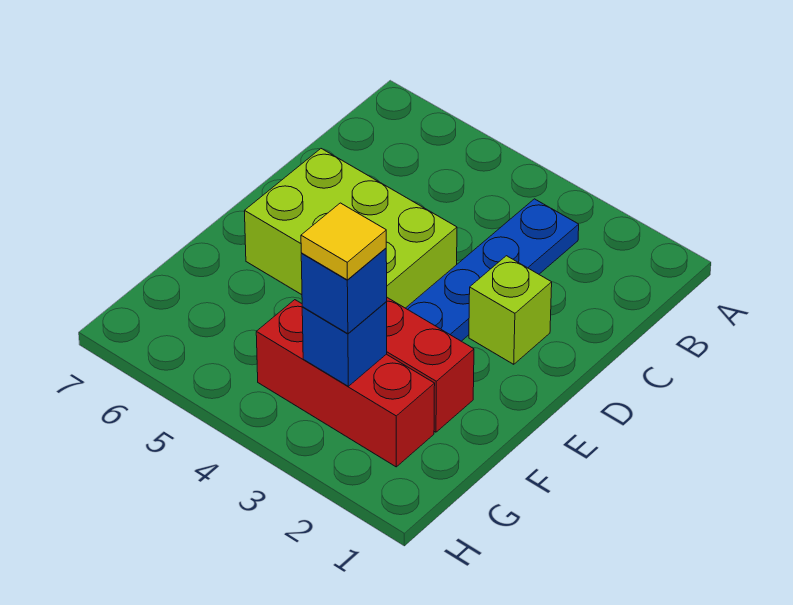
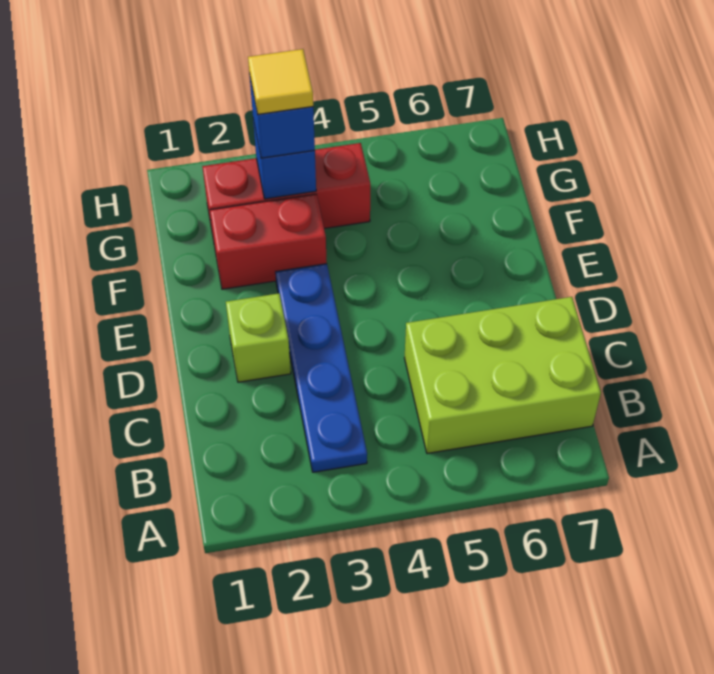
lime 2x3 brick [245,149,457,308] -> lime 2x3 brick moved to [405,297,601,454]

